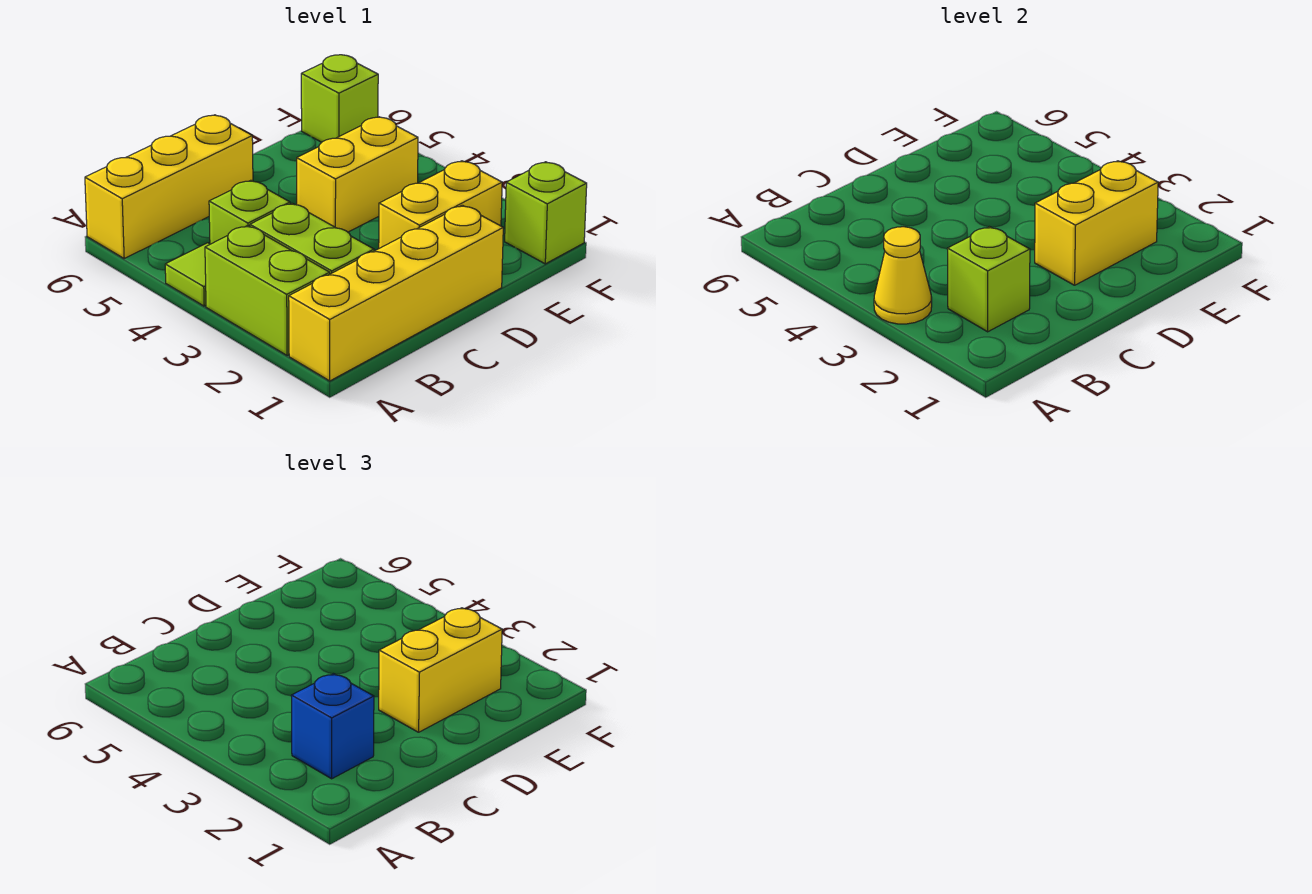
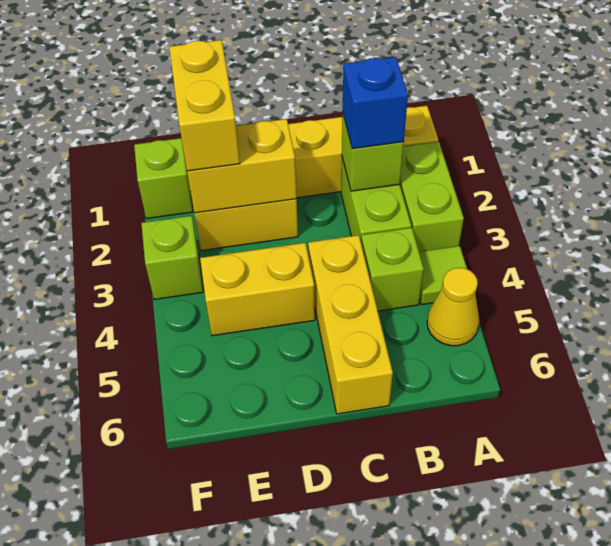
yellow 1x1 cone [874,227,932,324] -> yellow 1x1 cone moved to [427,268,479,346]
yellow 1x3 brick [85,115,253,258] -> yellow 1x3 brick turned to [308,235,393,414]
yellow 1x2 brick [379,608,502,732] -> yellow 1x2 brick turned to [169,40,240,171]
lime 1x1 brick [301,55,378,142] -> lime 1x1 brick moved to [141,216,203,300]

